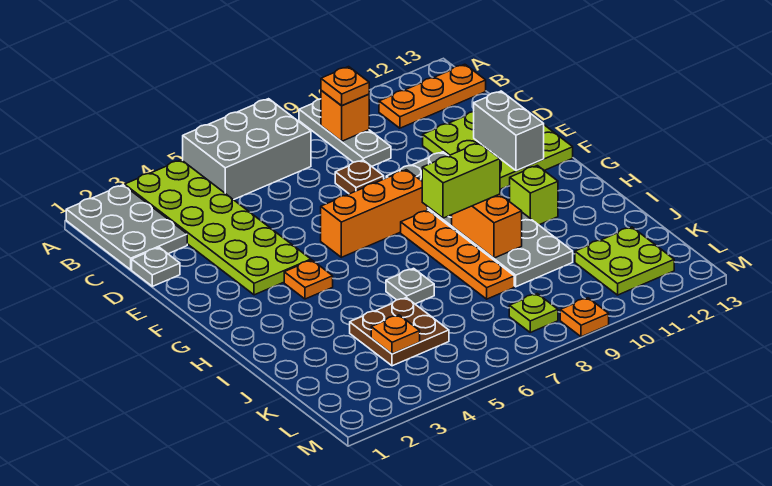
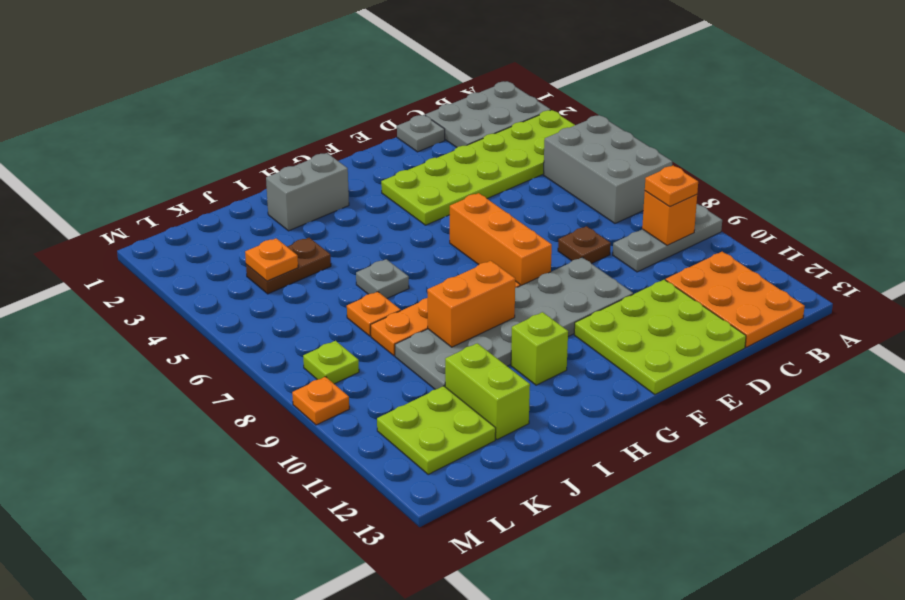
orange 1x3 plate [379,64,486,128] -> orange 2x3 plate [666,252,805,347]
grey 1x2 brick [474,91,544,171] -> grey 1x2 brick moved to [266,153,349,231]
orange 1x1 plate [284,260,333,299] -> orange 1x1 plate moved to [347,292,401,336]
lime 1x2 brick [422,143,500,218] -> lime 1x2 brick moved to [445,343,530,440]
brown 2x2 plate [350,298,449,366] -> brown 1x2 plate [246,238,331,294]

